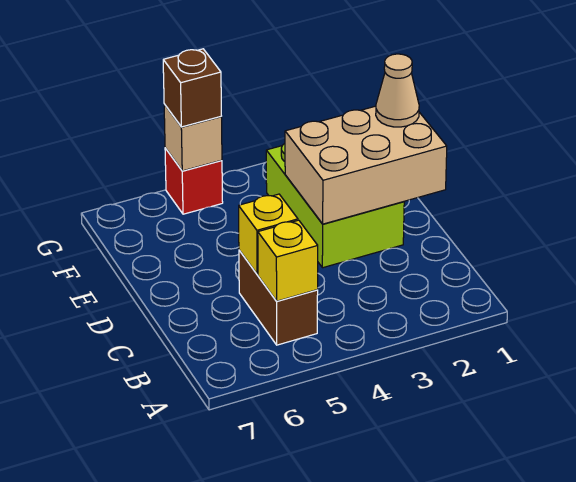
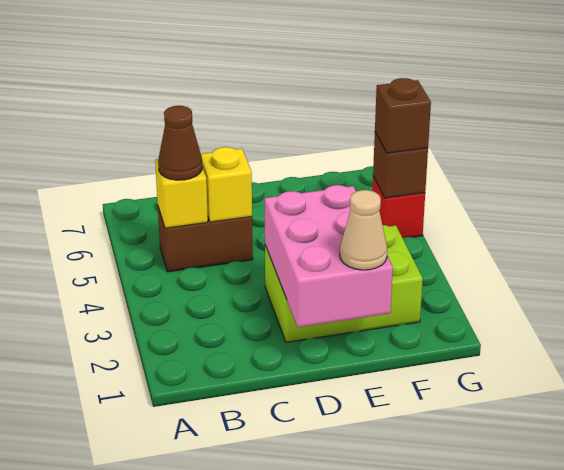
none -> brown 1x1 cone [158,106,202,180]
tan 2x3 brick [285,106,447,224] -> pink 2x3 brick [265,185,393,327]
tan 1x1 brick [164,104,222,171] -> brown 1x1 brick [373,132,428,198]

